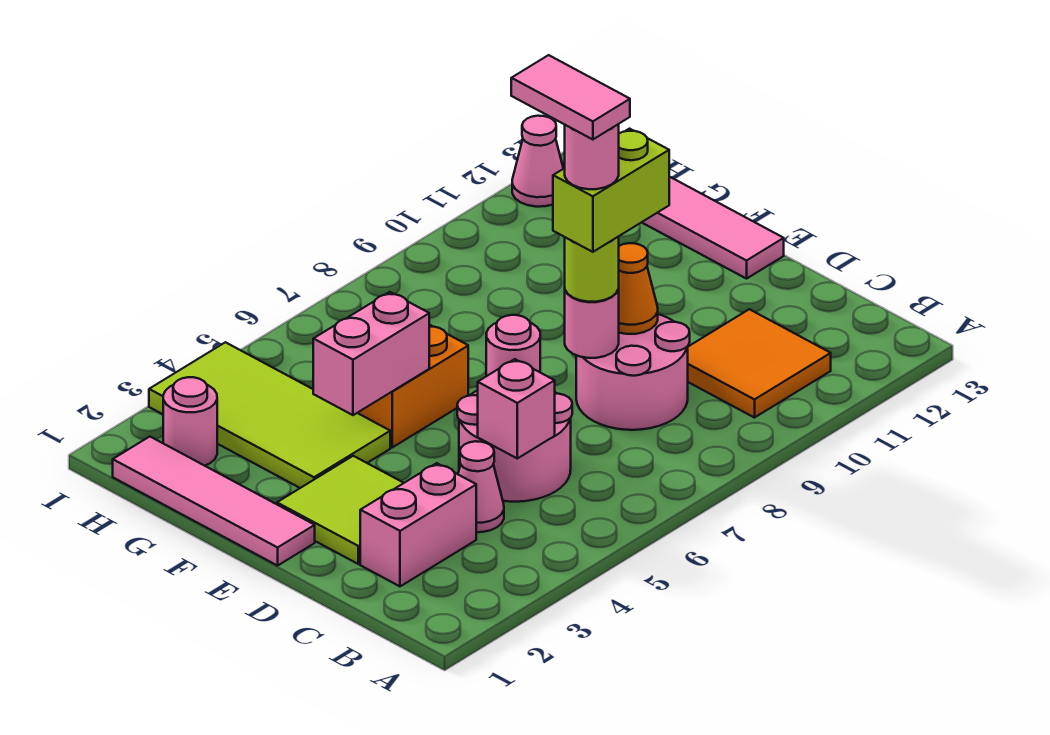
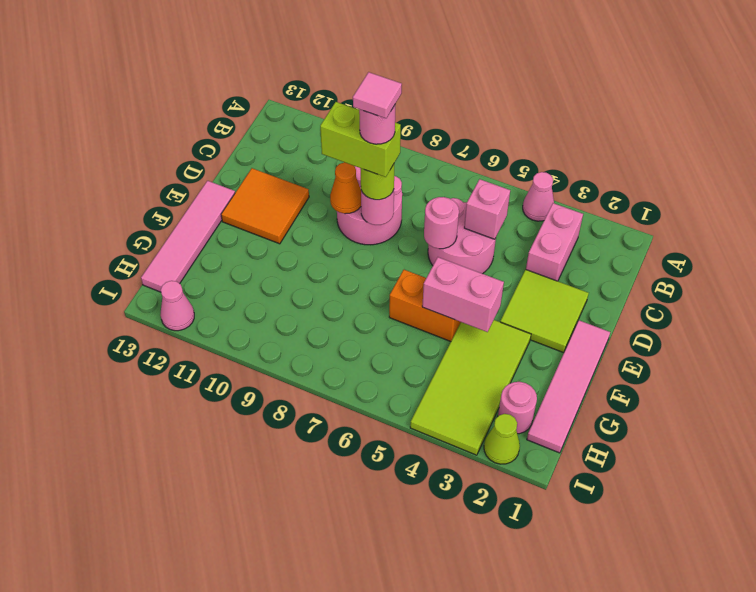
orange 2x2 tile [688,309,831,418] -> orange 2x2 tile moved to [221,168,309,244]
pink 1x2 brick [360,463,476,586] -> pink 1x2 brick turned to [526,203,583,281]
pink 1x1 cone [458,441,504,532] -> pink 1x1 cone moved to [523,172,554,221]
pink 1x2 tile [511,55,630,139] -> pink 1x1 tile [353,72,402,118]
none -> lime 1x1 cone [484,414,520,464]

